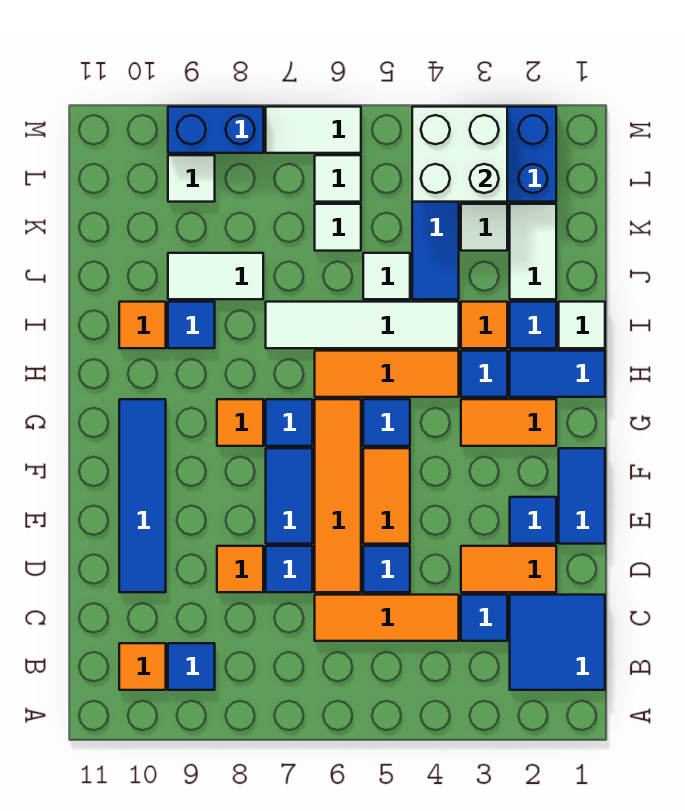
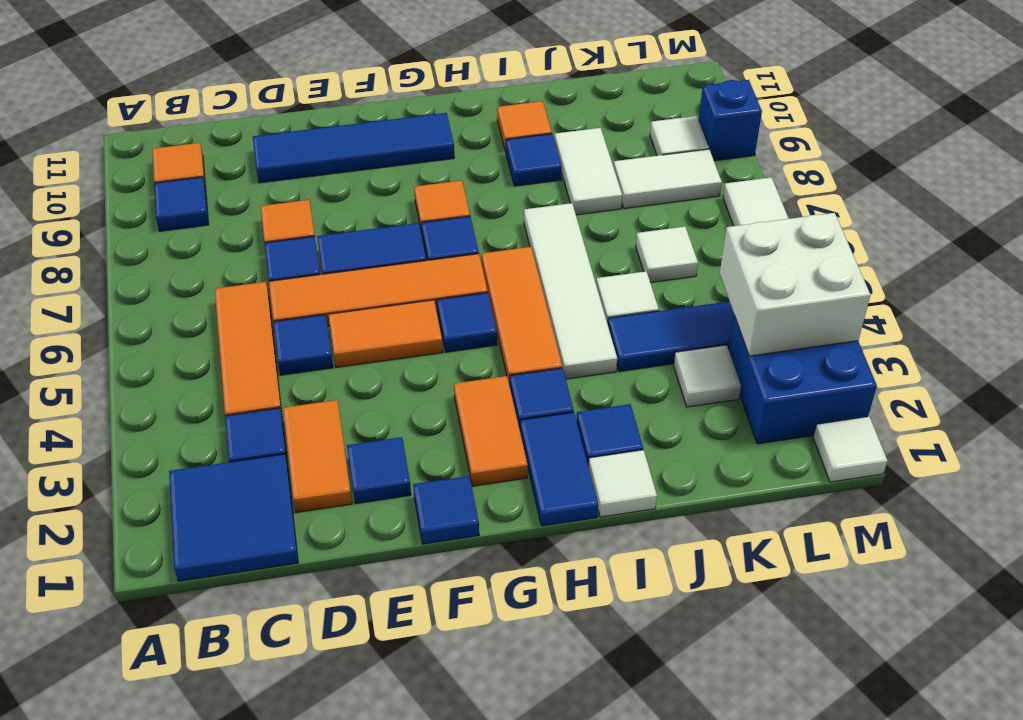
blue 1x2 tile [559,448,605,544] -> blue 1x1 tile [413,476,479,544]
orange 1x1 tile [461,302,507,348] -> none
white 1x2 tile [510,204,556,299] -> white 1x2 tile moved to [614,149,722,209]
white 1x1 tile [315,155,361,202] -> white 1x1 tile moved to [813,417,887,482]
blue 1x2 brick [168,107,263,153] -> blue 1x1 brick [699,80,762,161]

